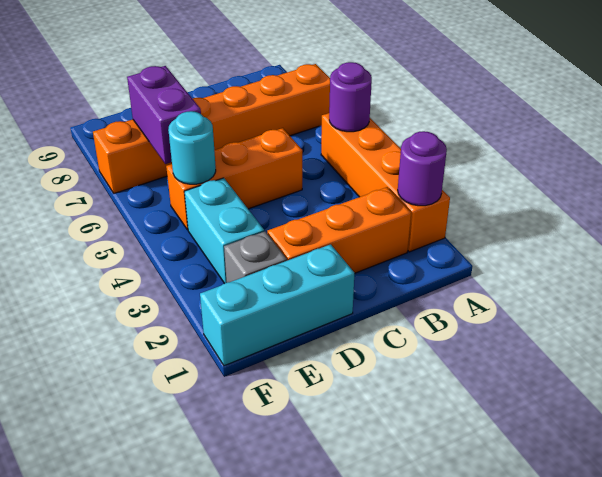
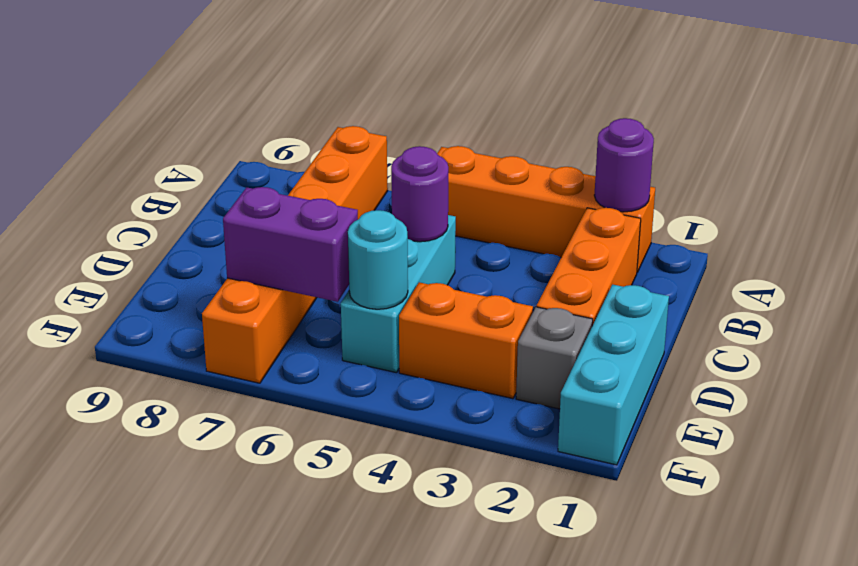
purple 1x1 round brick [329,62,372,132] -> purple 1x1 round brick moved to [391,146,448,242]
orange 1x3 brick [166,128,302,230] -> cyan 1x3 brick [341,215,456,373]
cyan 1x2 brick [184,178,264,284] -> orange 1x2 brick [399,282,533,399]

